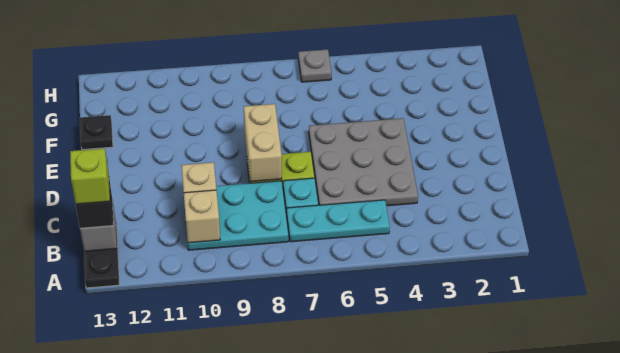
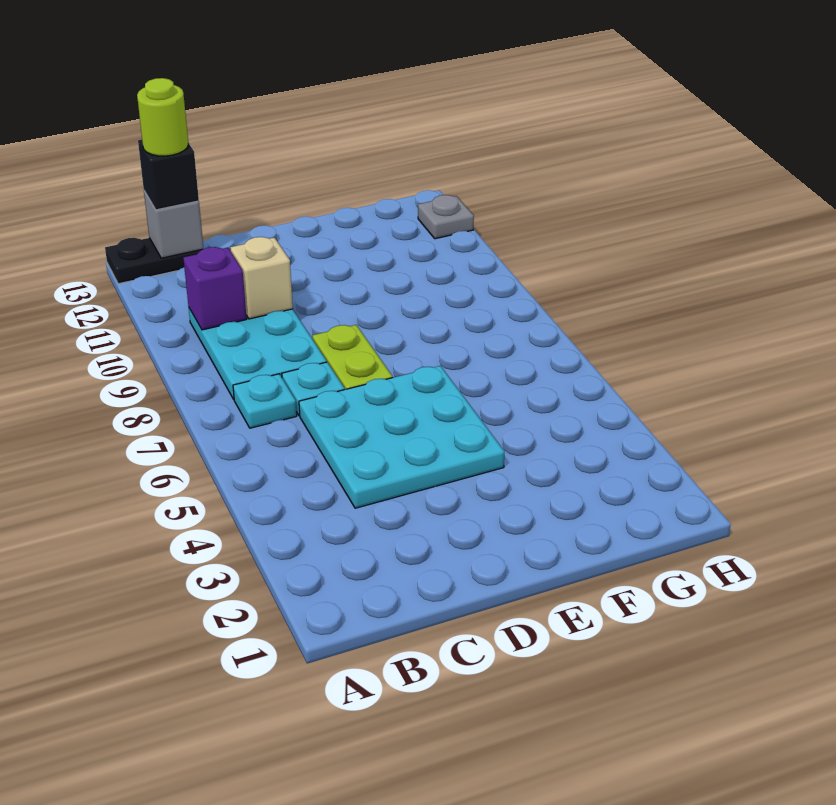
cyan 1x3 plate [287,200,390,242] -> cyan 1x1 plate [233,374,297,428]
tan 1x1 brick [184,190,220,243] -> purple 1x1 brick [183,247,247,330]
lime 1x1 brick [70,148,110,204] -> lime 1x1 round brick [137,78,188,156]
grey 3x3 plate [309,118,418,206] -> cyan 3x3 plate [299,366,504,508]
tan 1x2 brick [244,104,282,182] -> none
black 1x1 plate [80,115,113,150] -> none
grey 1x1 plate [298,49,332,82] -> grey 1x1 plate moved to [418,195,474,239]

